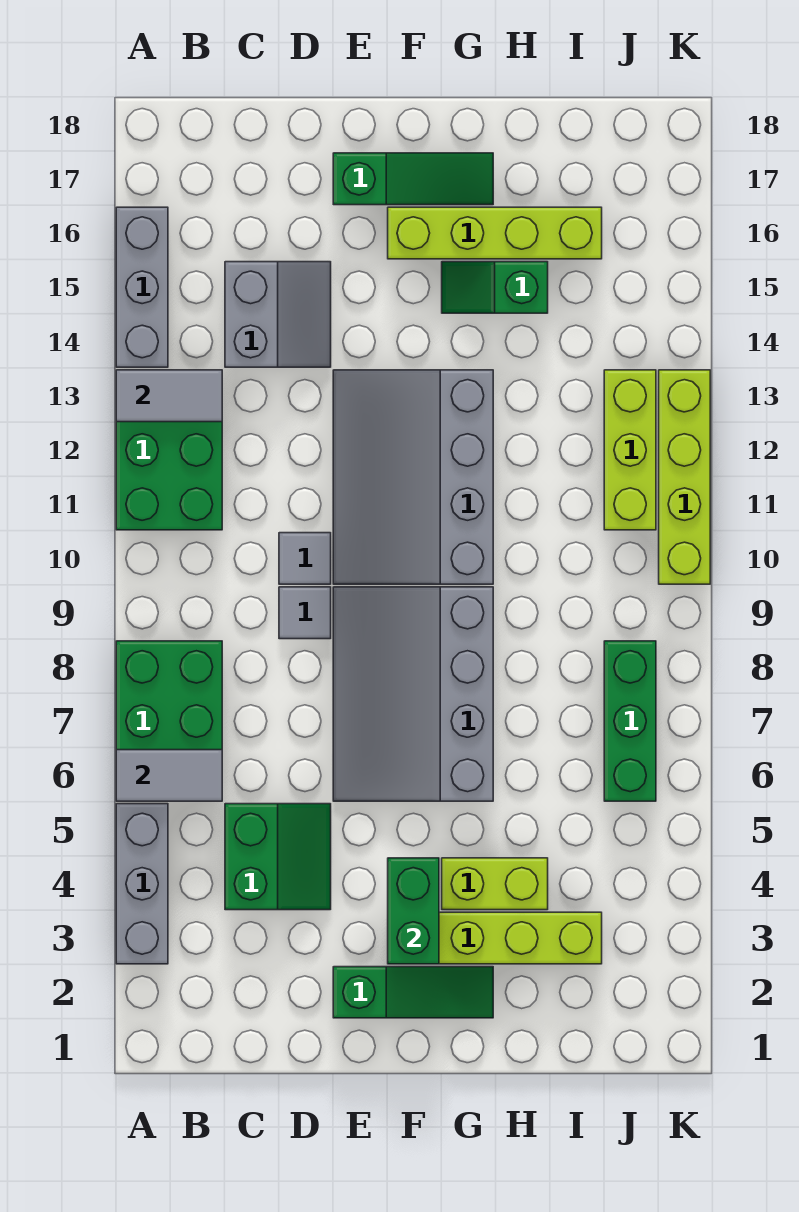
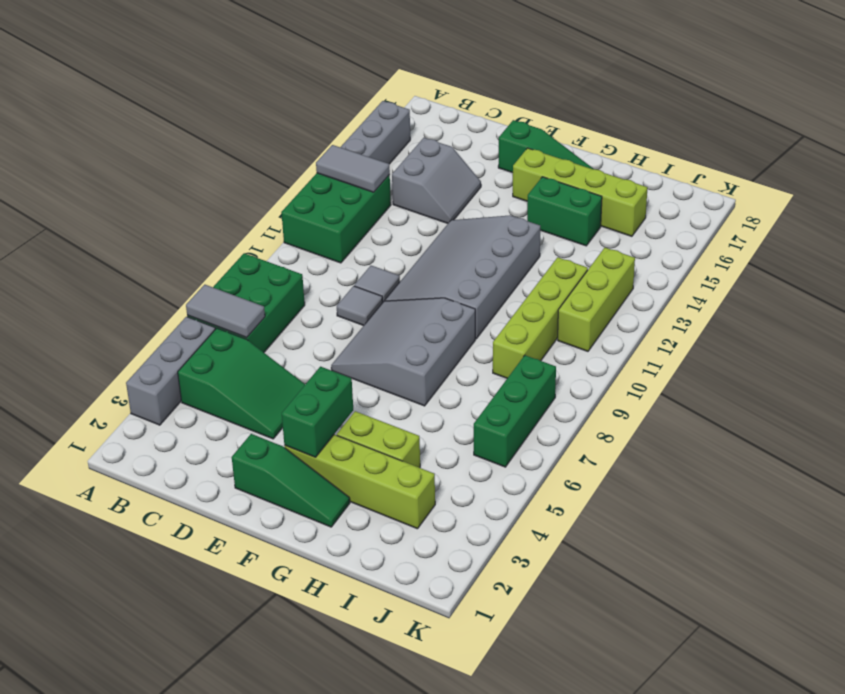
green 2x2 slope [225,804,331,910] -> green 2x3 slope [178,328,305,439]
grey 3x4 slope [333,587,493,801] -> grey 3x3 slope [331,298,475,406]
green 1x2 slope [442,262,548,313] -> green 1x2 brick [527,177,602,246]
lime 1x4 brick [659,370,710,584] -> lime 1x4 brick moved to [493,257,588,378]

